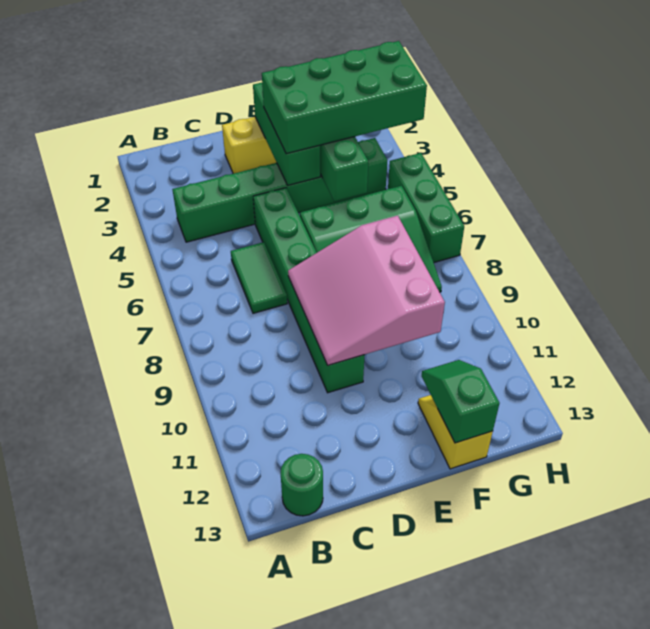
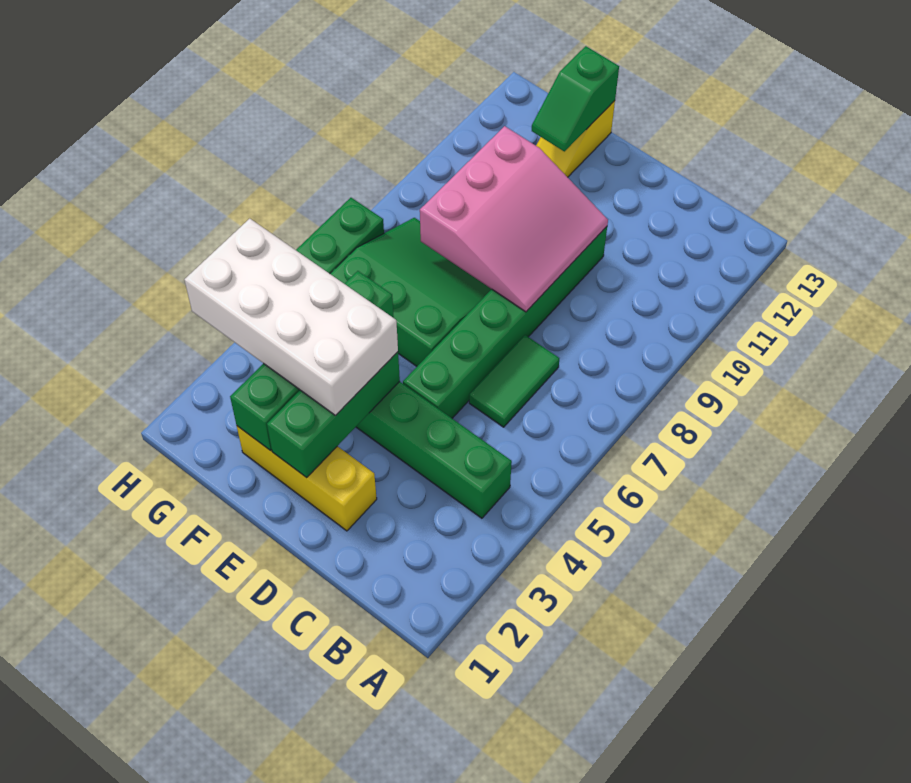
green 1x1 round brick [281,454,323,516] -> none
green 2x4 brick [262,41,427,154] -> white 2x4 brick [184,219,398,415]

